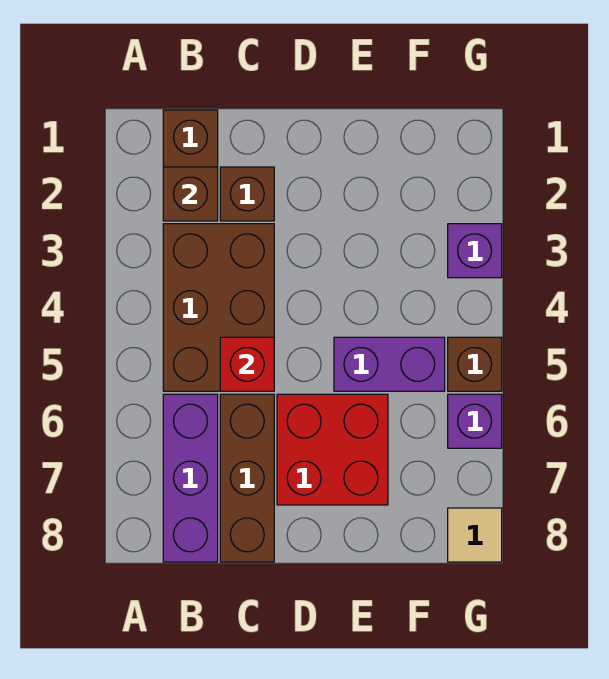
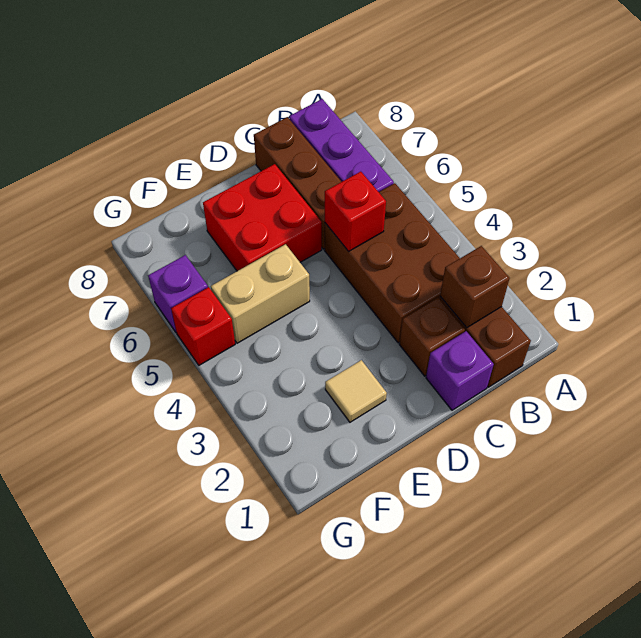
purple 1x2 brick [334,337,445,391] -> tan 1x2 brick [211,244,310,343]
purple 1x1 brick [448,224,502,278] -> purple 1x1 brick moved to [426,331,494,410]
brown 1x1 brick [448,337,502,391] -> red 1x1 brick [171,287,235,365]
tan 1x1 tile [448,508,502,562] -> tan 1x1 tile moved to [325,360,387,422]

